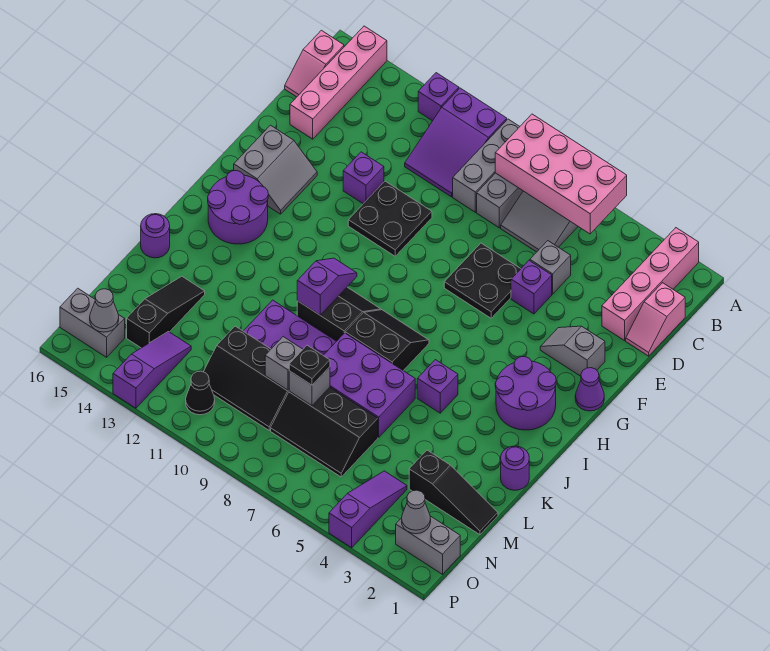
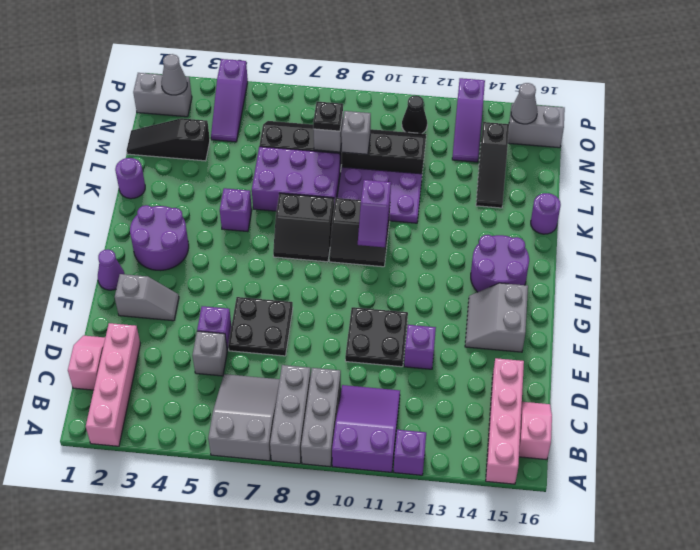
pink 2x4 brick [495,114,627,234] -> none

